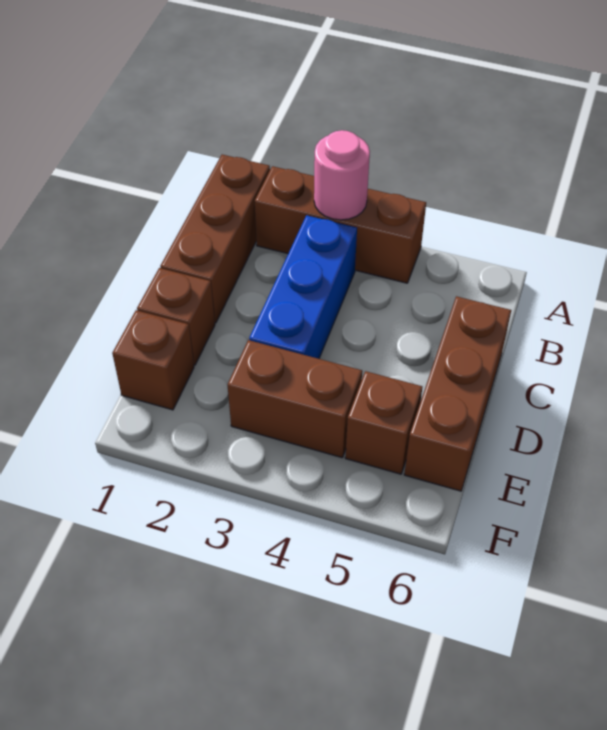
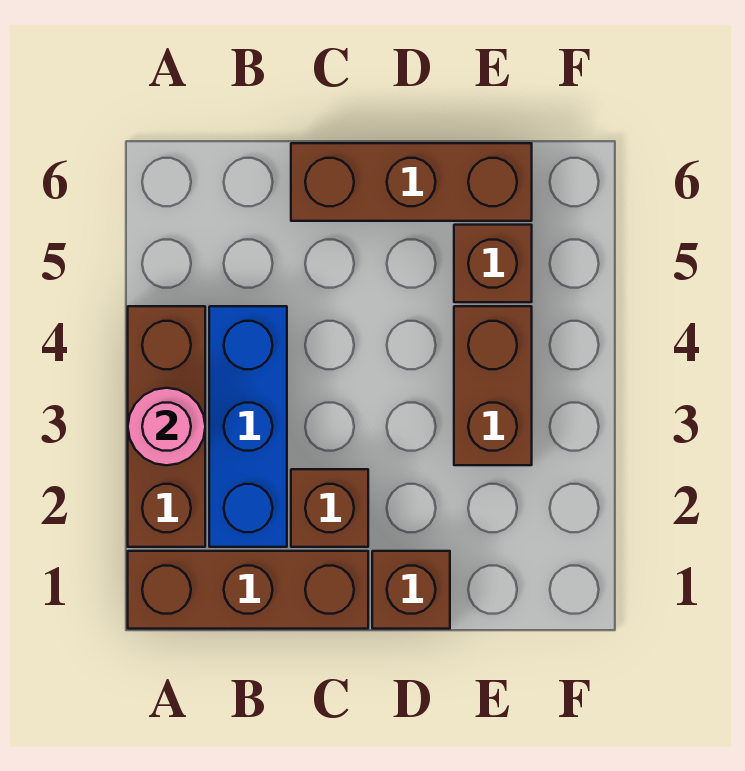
blue 1x3 brick [249,215,357,359] -> blue 1x3 brick turned to [209,306,287,547]
brown 1x1 brick [112,310,194,410] -> brown 1x1 brick moved to [291,469,368,547]

